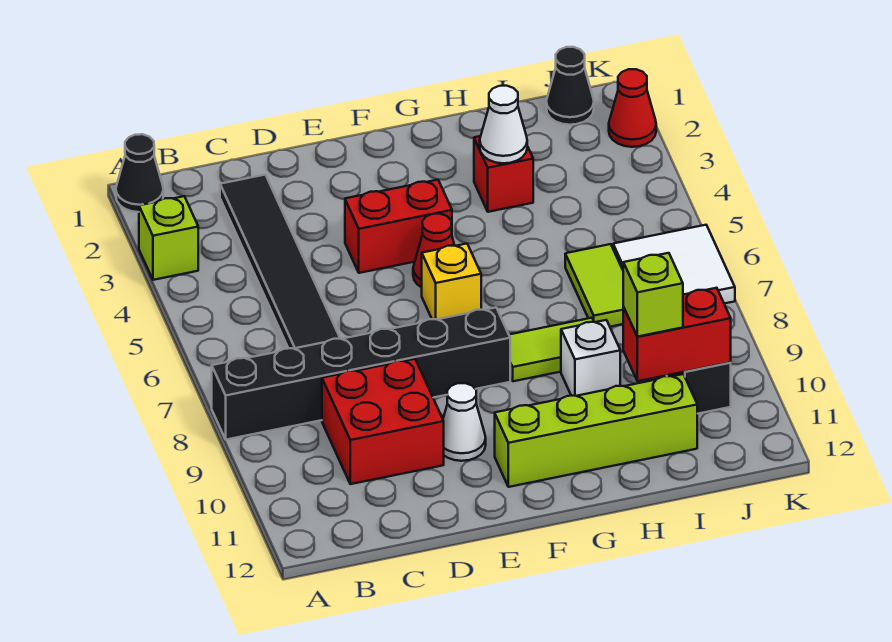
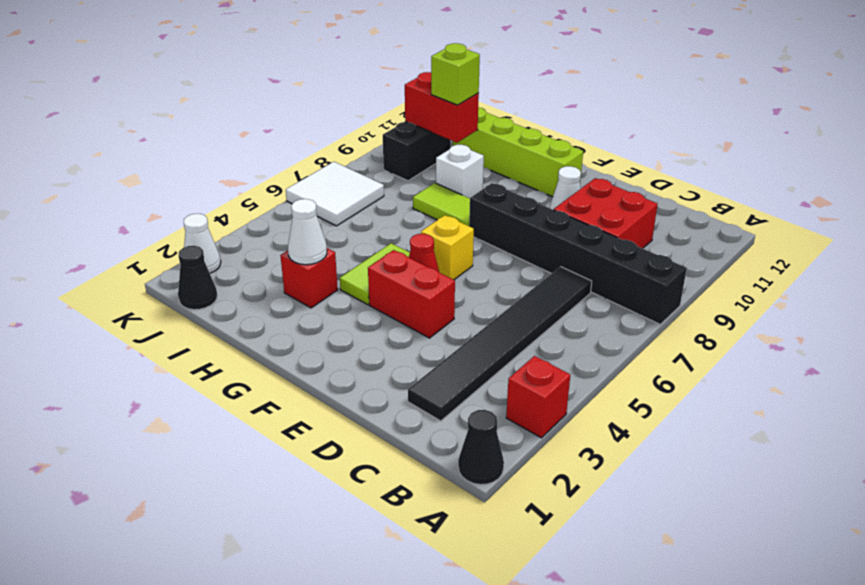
lime 1x1 brick [139,196,198,280] -> red 1x1 brick [506,356,570,438]
lime 1x2 tile [565,244,624,327] -> lime 1x2 tile moved to [340,243,410,305]
red 1x1 cone [609,69,656,147] -> white 1x1 cone [184,214,221,273]

